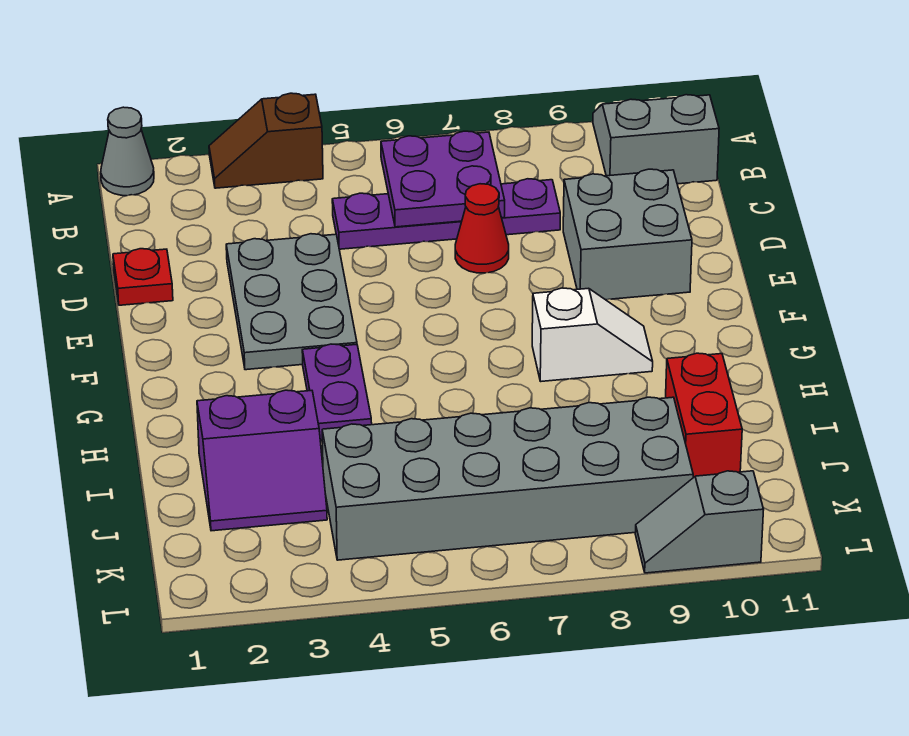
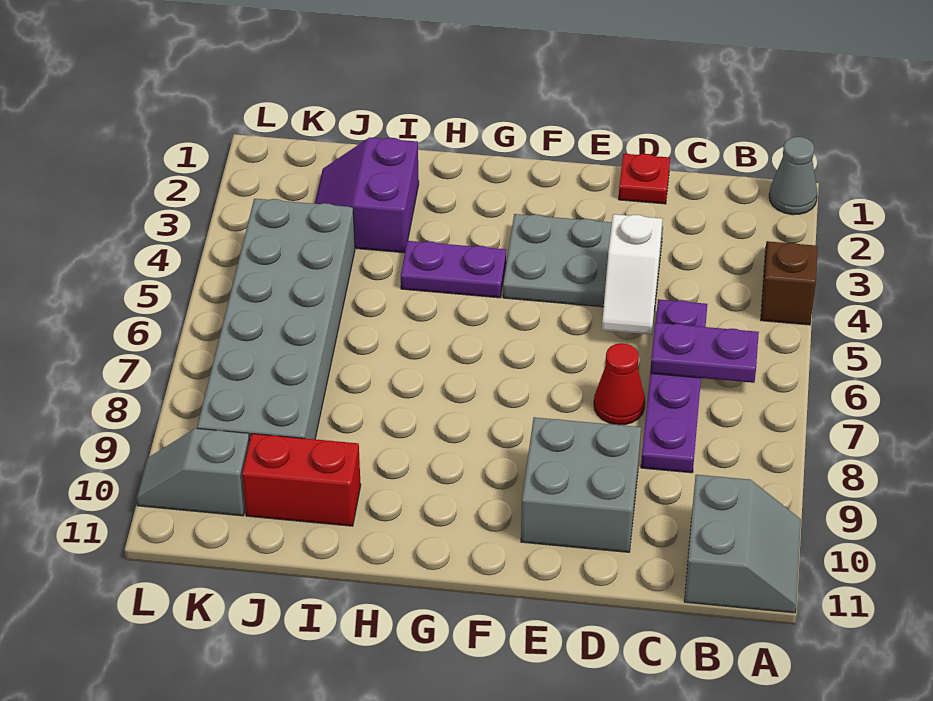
purple 2x2 plate [381,131,505,227] -> purple 1x2 plate [650,323,759,383]
white 1x2 slope [532,288,653,381] -> white 1x2 slope moved to [602,214,662,335]
grey 1x2 slope [635,471,764,573] -> grey 1x2 slope turned to [136,428,250,516]

